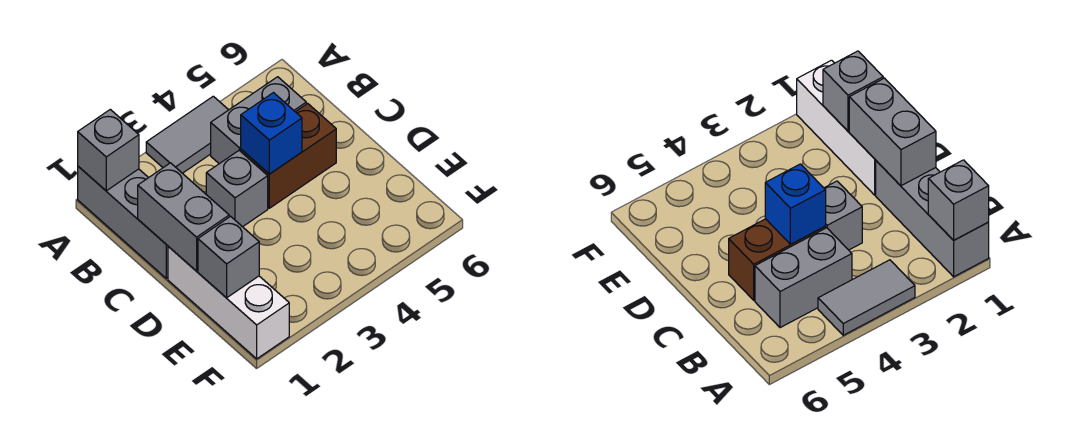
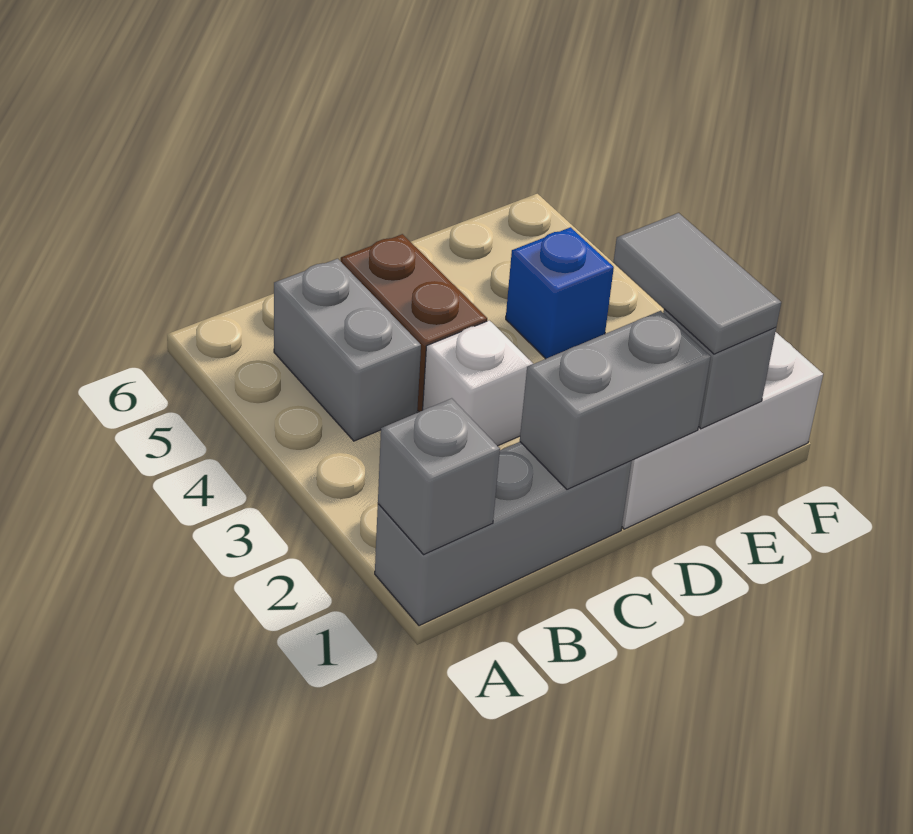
grey 1x2 tile [146,96,228,173] -> grey 1x2 tile moved to [614,213,781,354]
grey 1x1 brick [206,151,268,227] -> white 1x1 brick [423,320,533,446]
blue 1x1 brick [241,93,302,174] -> blue 1x1 brick moved to [506,227,614,359]

